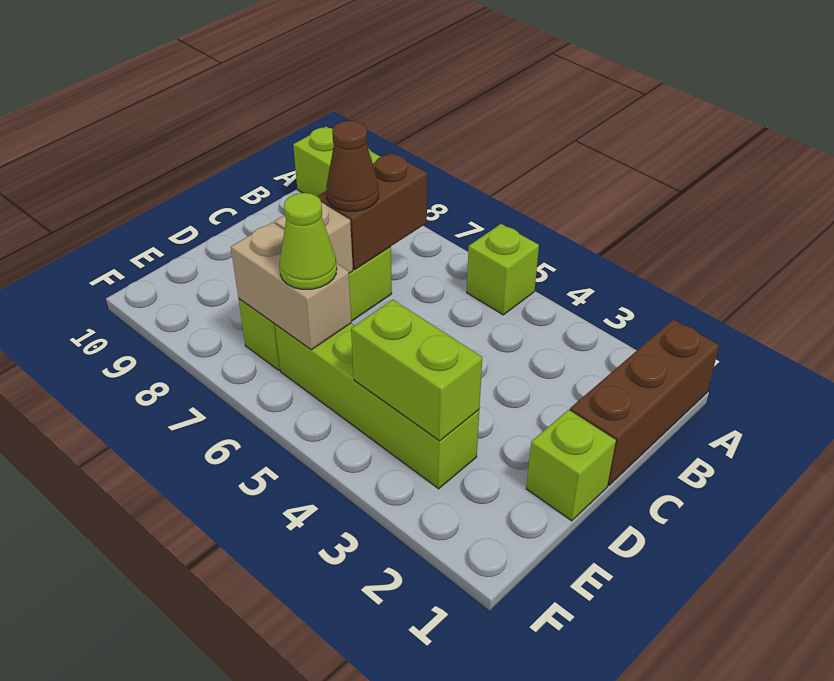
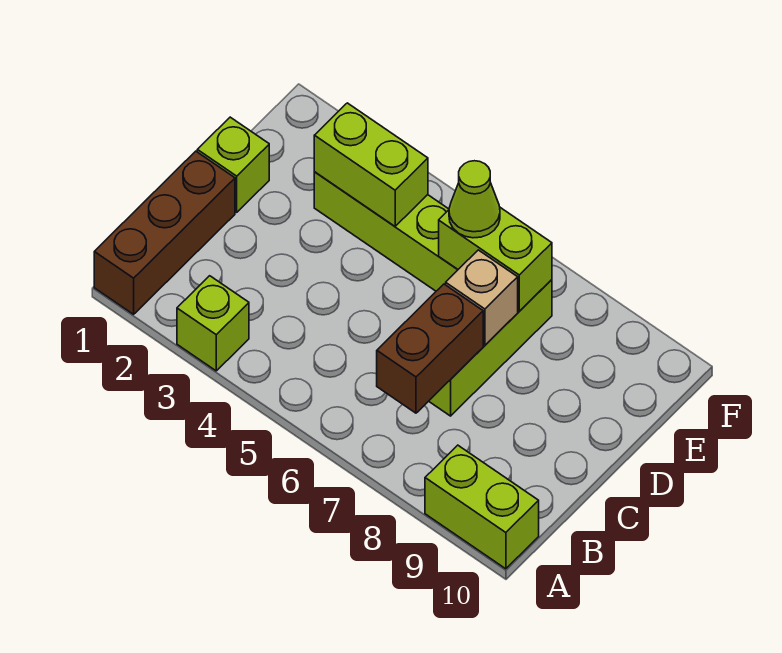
lime 1x1 brick [467,224,539,315] -> lime 1x1 brick moved to [177,276,249,371]
brown 1x1 cone [326,121,379,211] -> none
tan 1x2 brick [231,222,351,350] -> lime 1x2 brick [439,208,552,311]

